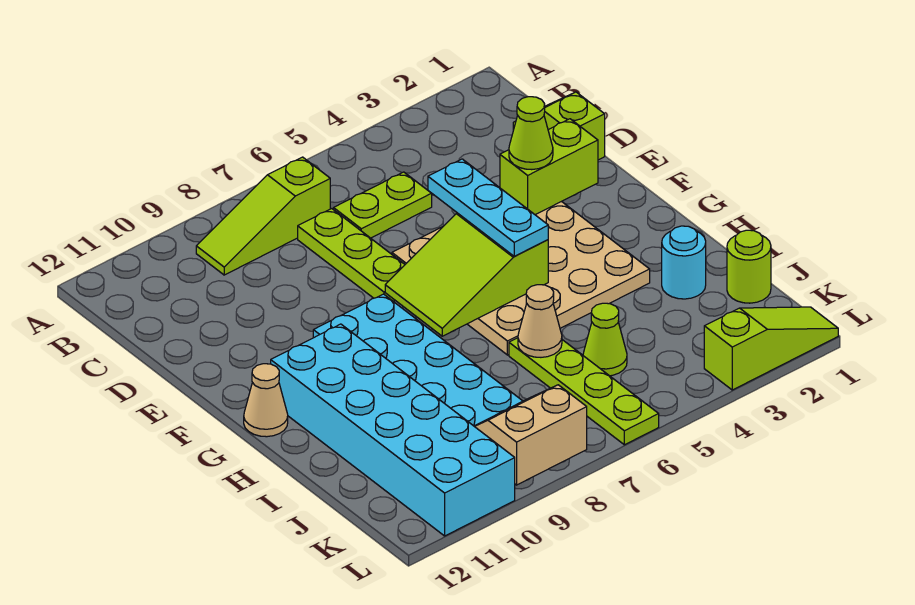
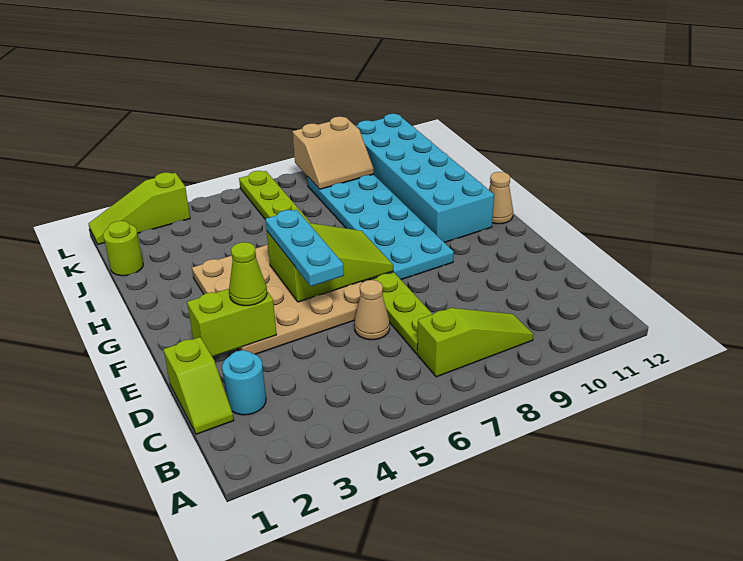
lime 1x2 plate [333,172,432,238] -> none
cyan 1x1 round brick [662,226,706,299] -> cyan 1x1 round brick moved to [222,350,266,415]
tan 1x1 cone [518,285,562,357] -> tan 1x1 cone moved to [354,280,390,340]
lime 1x1 cone [583,303,627,376] -> none

